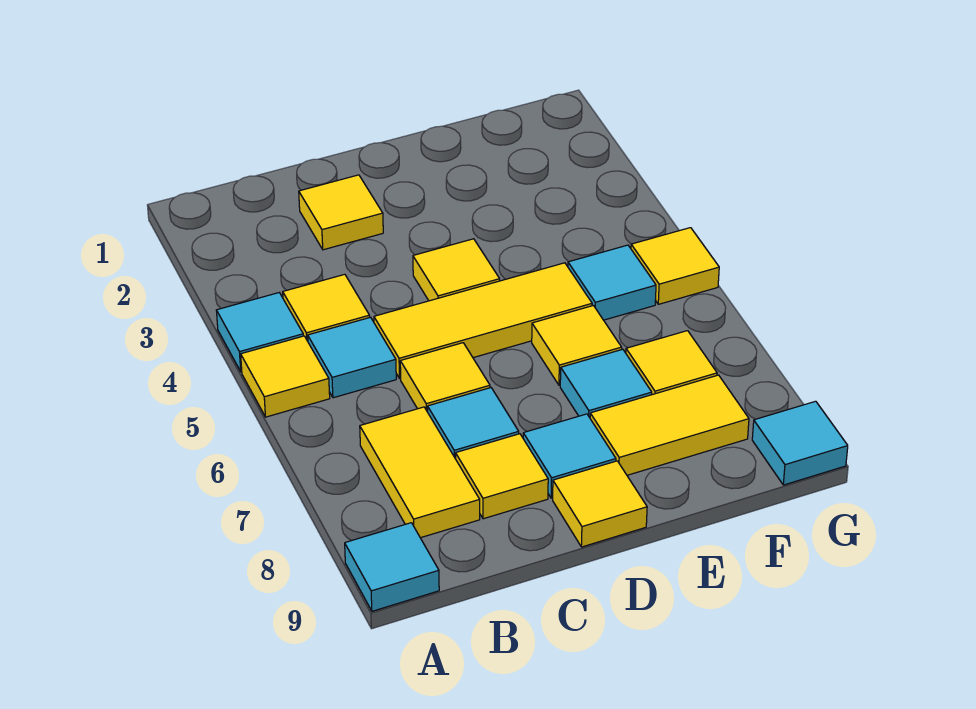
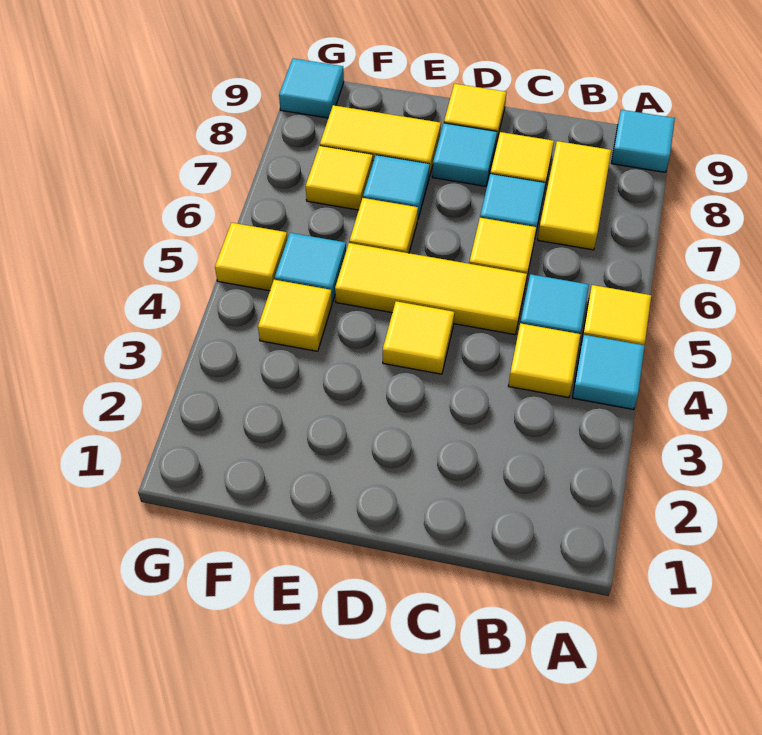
yellow 1x1 tile [299,175,383,250] -> yellow 1x1 tile moved to [258,280,332,351]

